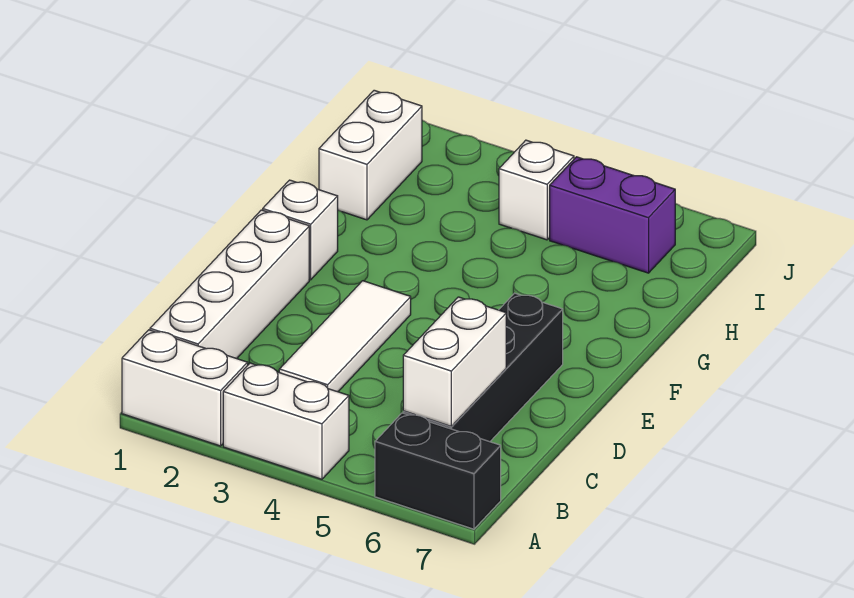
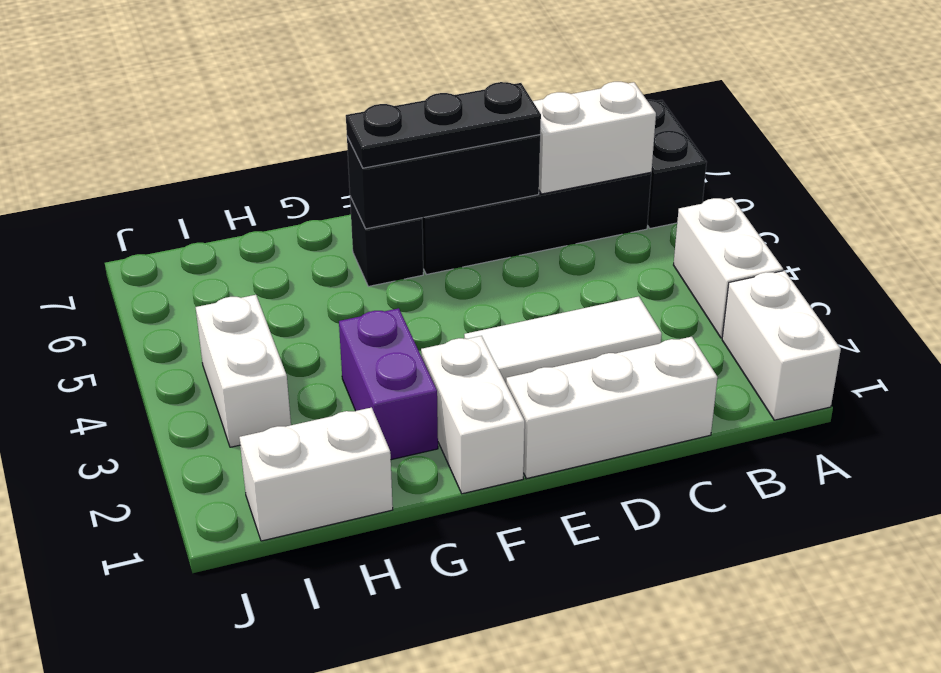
white 1x4 brick [150,210,309,359] -> white 1x3 brick [506,337,718,479]
none -> black 1x3 brick [347,135,540,229]
none -> black 1x3 plate [346,82,541,168]
white 1x1 brick [263,180,338,280] -> white 1x2 brick [421,336,525,494]
none -> black 1x1 brick [350,197,423,286]
white 1x1 brick [499,140,574,240] -> white 1x2 brick [196,295,291,447]
purple 1x2 brick [550,157,675,273] -> purple 1x2 brick moved to [339,308,438,460]

